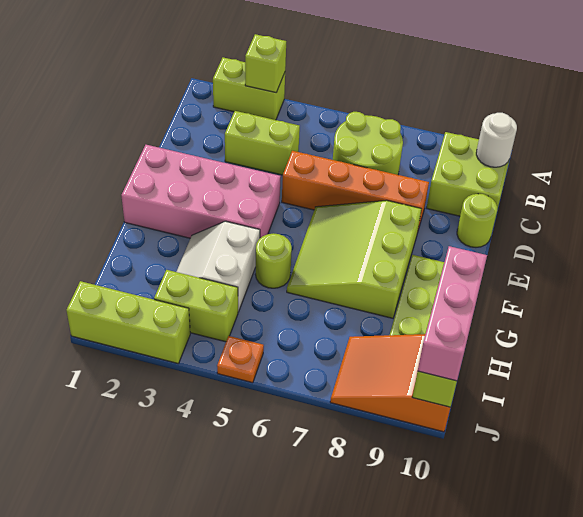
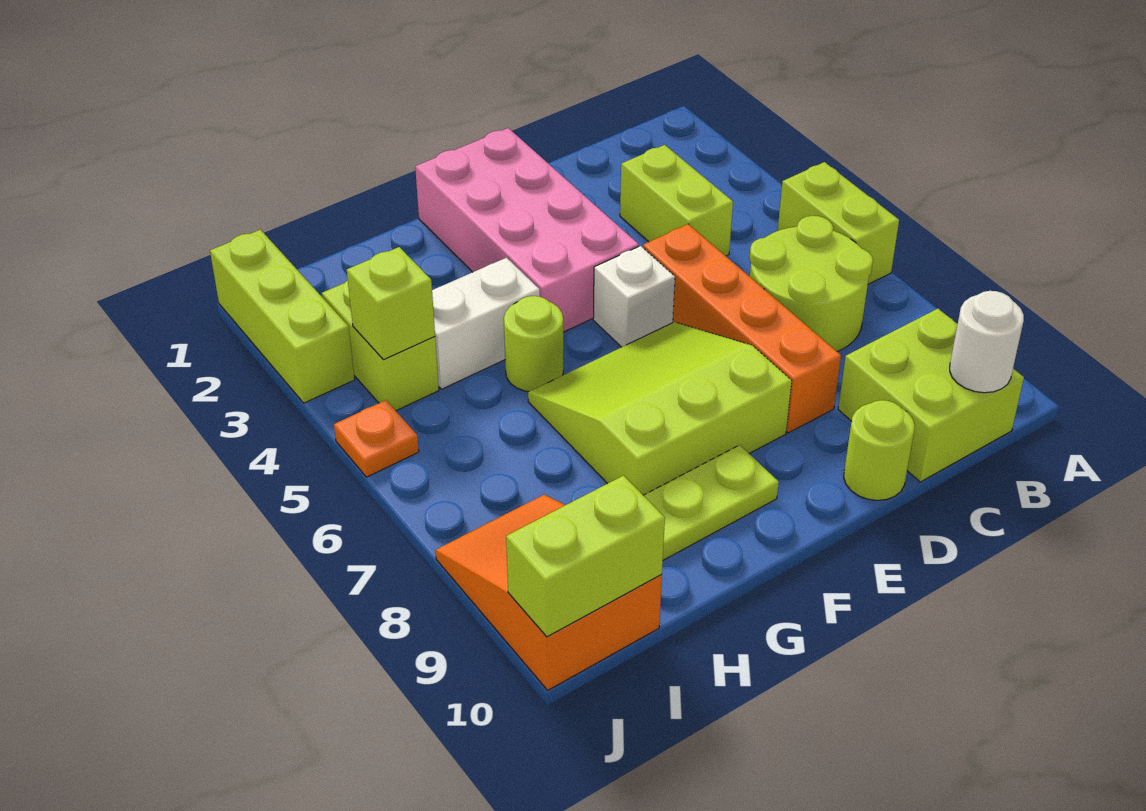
lime 1x2 brick [213,57,285,120] -> lime 1x2 brick moved to [778,162,899,284]
lime 1x1 brick [245,34,286,93] -> lime 1x1 brick moved to [347,247,435,360]
none -> white 1x1 brick [593,246,675,347]
pink 1x3 brick [418,246,487,381] -> none

